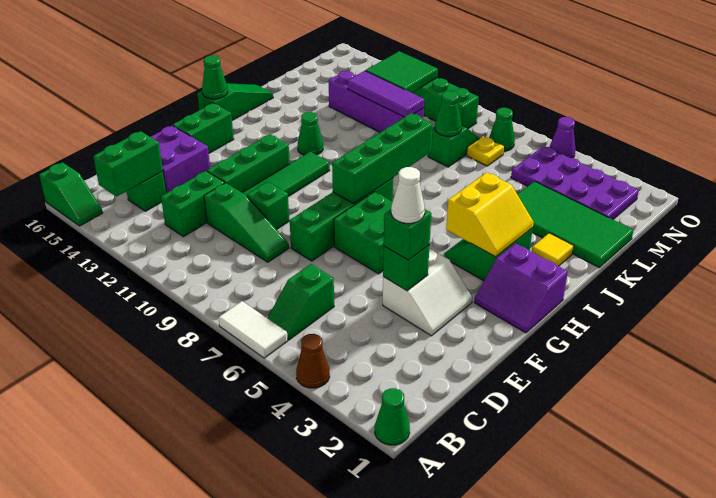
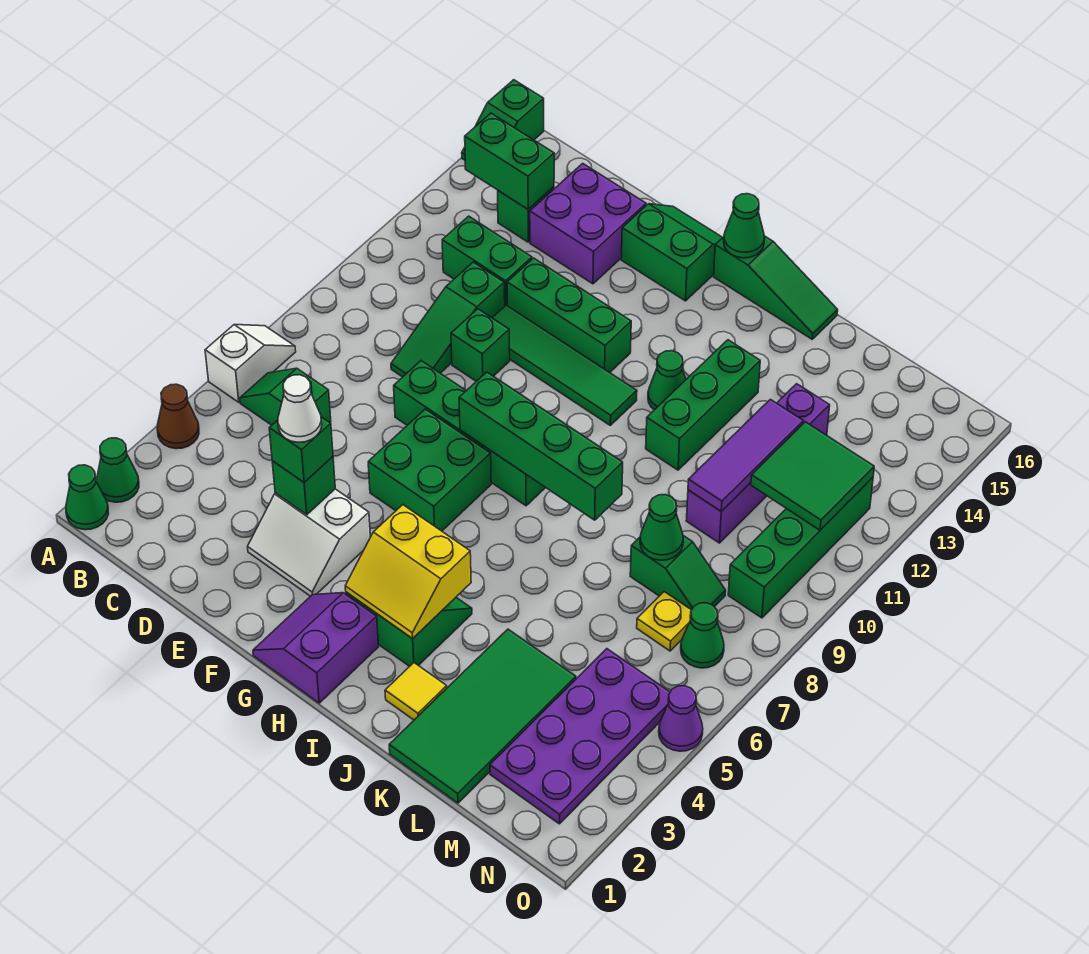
none -> green 1x1 cone [97,438,139,502]
white 1x2 tile [218,301,288,358] -> white 1x2 slope [205,325,296,402]
none -> green 1x3 brick [646,340,760,470]

